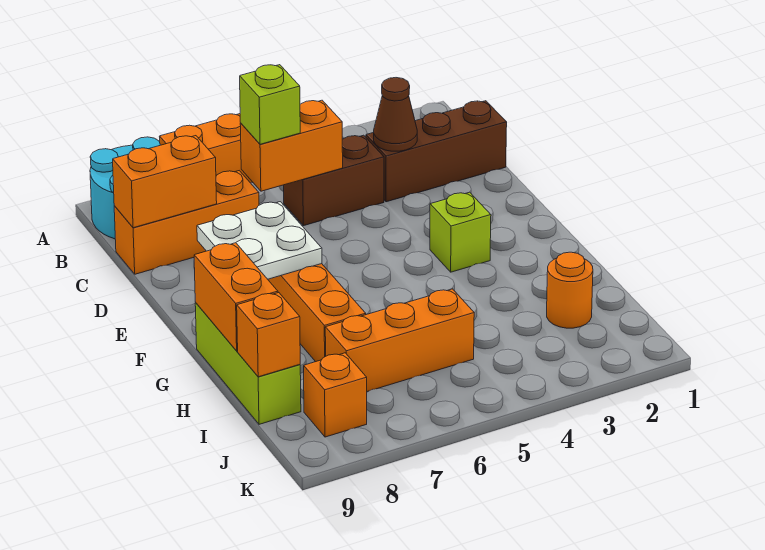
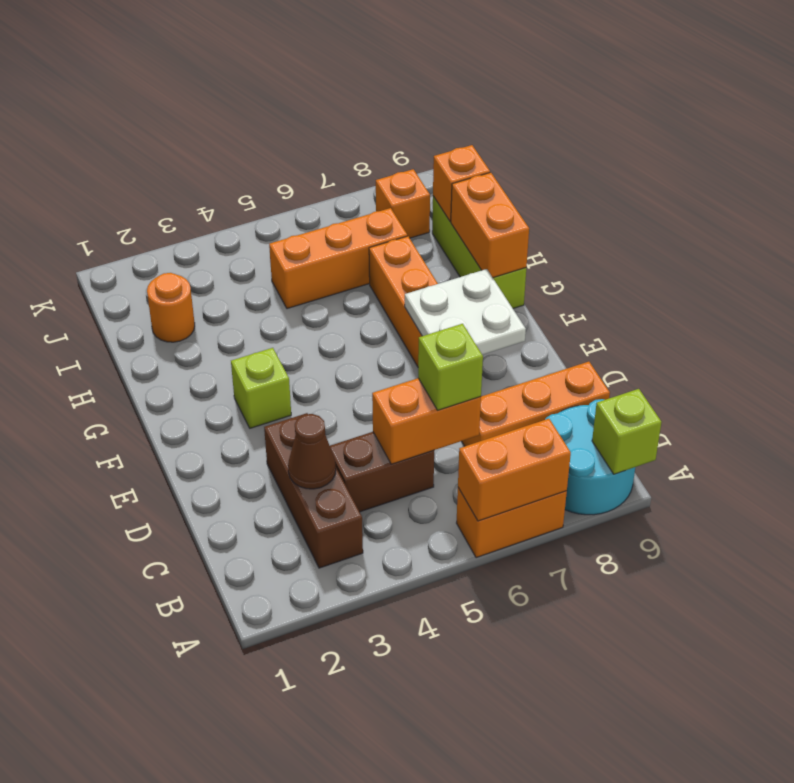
none -> lime 1x1 brick [592,389,661,474]
brown 1x3 brick [366,101,507,202] -> brown 1x3 brick turned to [264,413,363,568]
orange 1x2 brick [113,136,217,228] -> orange 1x2 brick moved to [458,419,571,521]

